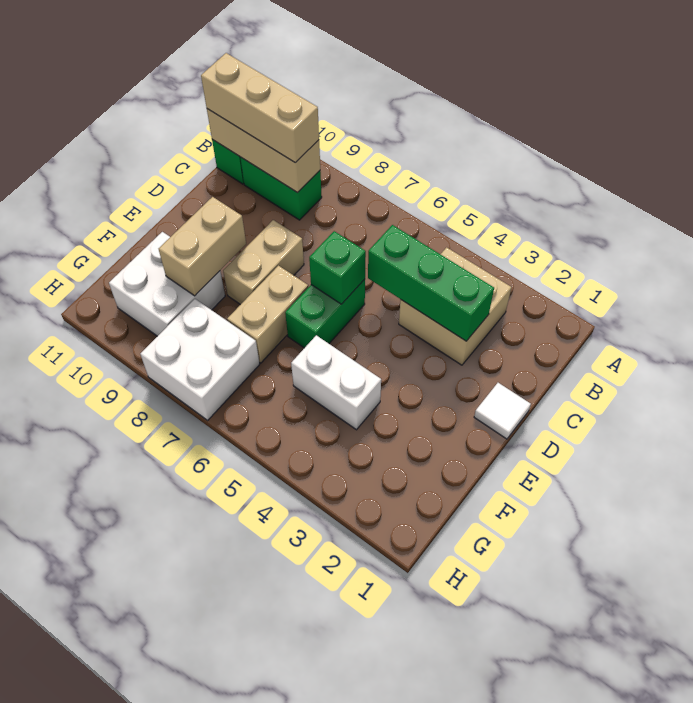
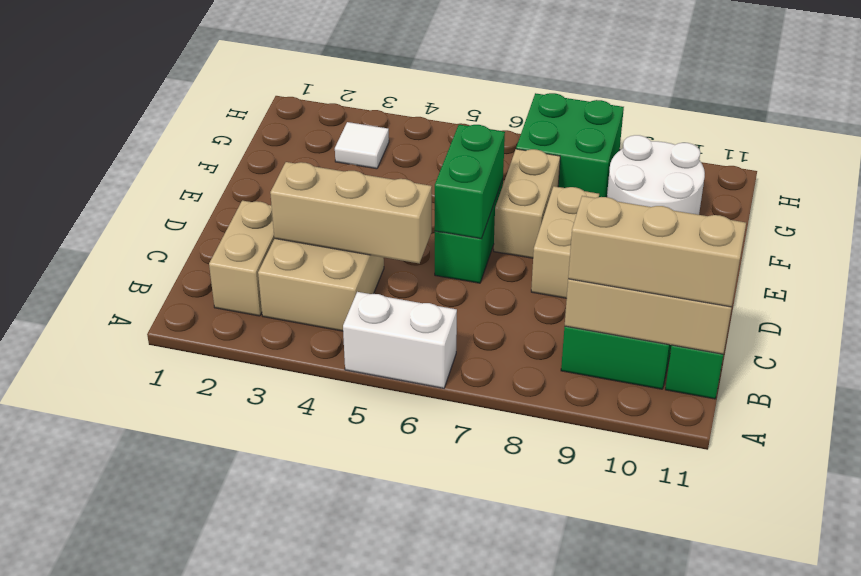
green 1x3 brick [368,225,494,341] -> tan 1x3 brick [270,162,432,263]
white 1x1 tile [474,383,531,439] -> white 1x1 tile moved to [335,122,389,169]
green 1x1 brick [309,231,366,304] -> green 1x2 brick [435,125,505,239]
tan 1x2 brick [159,197,246,296] -> tan 1x2 brick moved to [209,201,275,316]
white 1x2 brick [291,335,381,430] -> white 1x2 brick moved to [343,292,457,388]
white 2x2 brick [109,232,225,336] -> white 2x2 round brick [607,135,705,215]
white 2x2 brick [140,299,260,420] -> green 2x2 brick [516,93,624,197]

